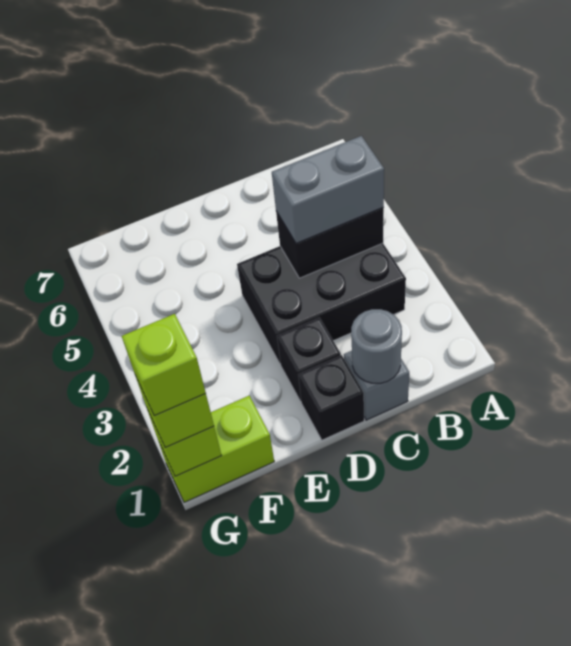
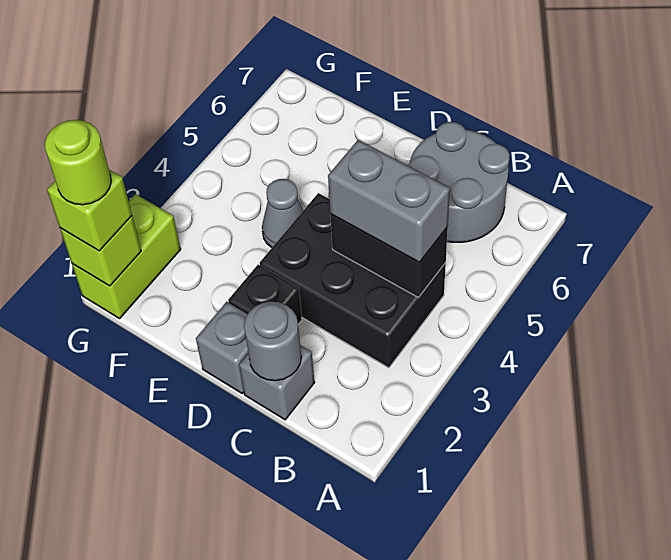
none -> grey 2x2 round brick [409,122,510,243]
black 1x1 brick [298,355,364,440] -> grey 1x1 brick [196,302,248,393]
none -> grey 1x1 cone [262,179,303,247]
lime 1x2 brick [158,396,274,502] -> lime 1x2 brick turned to [72,194,181,318]
lime 1x1 brick [122,314,206,416] -> lime 1x1 round brick [45,120,111,205]

